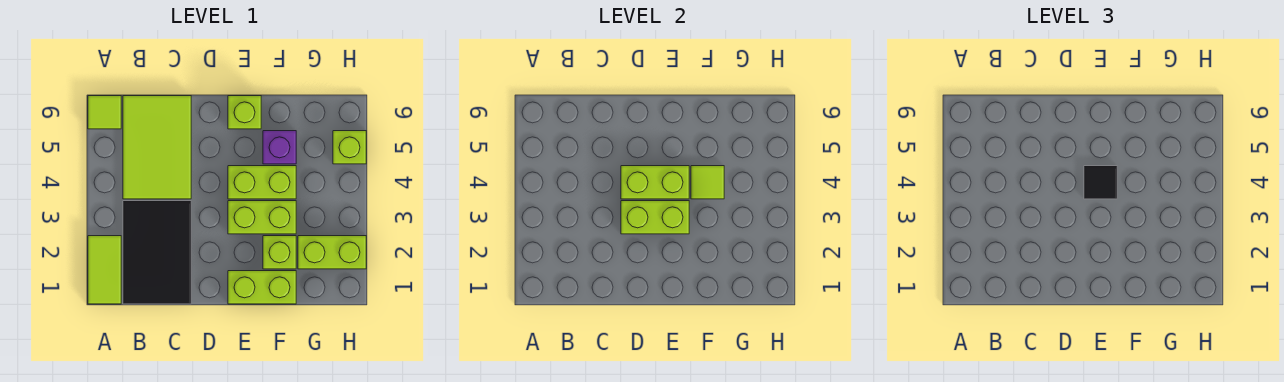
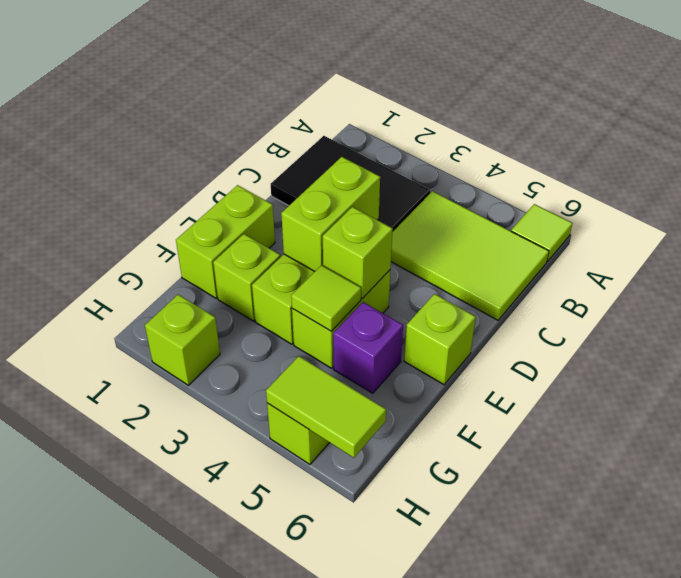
lime 1x2 tile [88,236,121,304] -> lime 1x2 tile moved to [266,356,386,458]
lime 1x2 brick [621,166,689,199] -> lime 1x1 brick [323,207,393,299]
black 1x1 tile [1084,166,1117,199] -> none
lime 1x2 brick [298,236,366,269] -> lime 1x1 brick [145,295,220,385]

